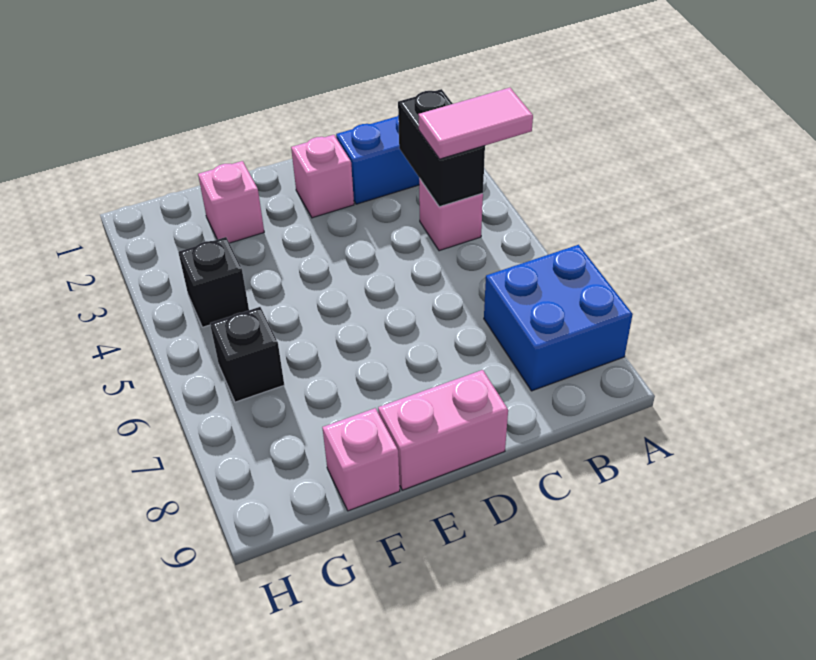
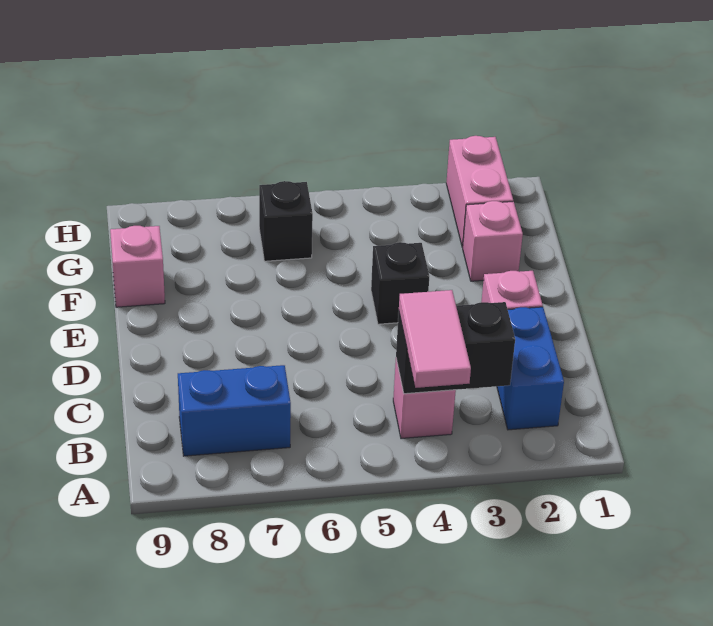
blue 2x2 brick [484,245,633,391] -> blue 1x2 brick [178,365,291,456]
pink 1x2 brick [378,370,508,490] -> pink 1x2 brick moved to [446,136,513,247]
black 1x1 brick [178,237,249,327] -> black 1x1 brick moved to [371,242,429,324]

